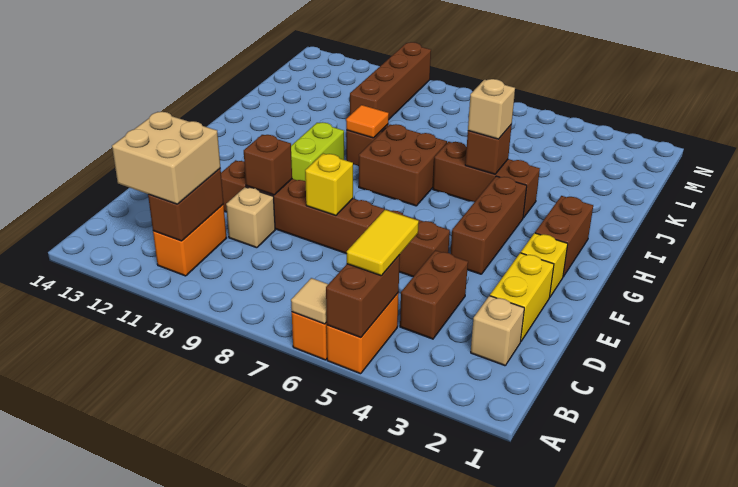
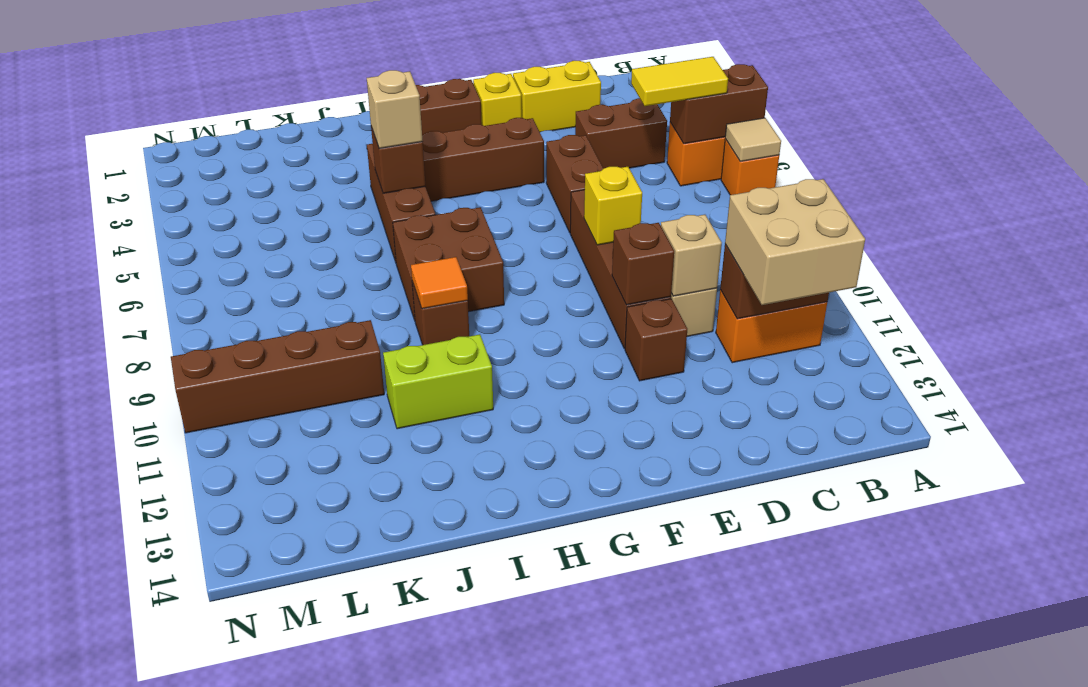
tan 1x1 brick [471,296,524,366] -> tan 1x1 brick moved to [661,215,722,296]
lime 1x2 brick [291,122,344,181] -> lime 1x2 brick moved to [383,334,493,429]

